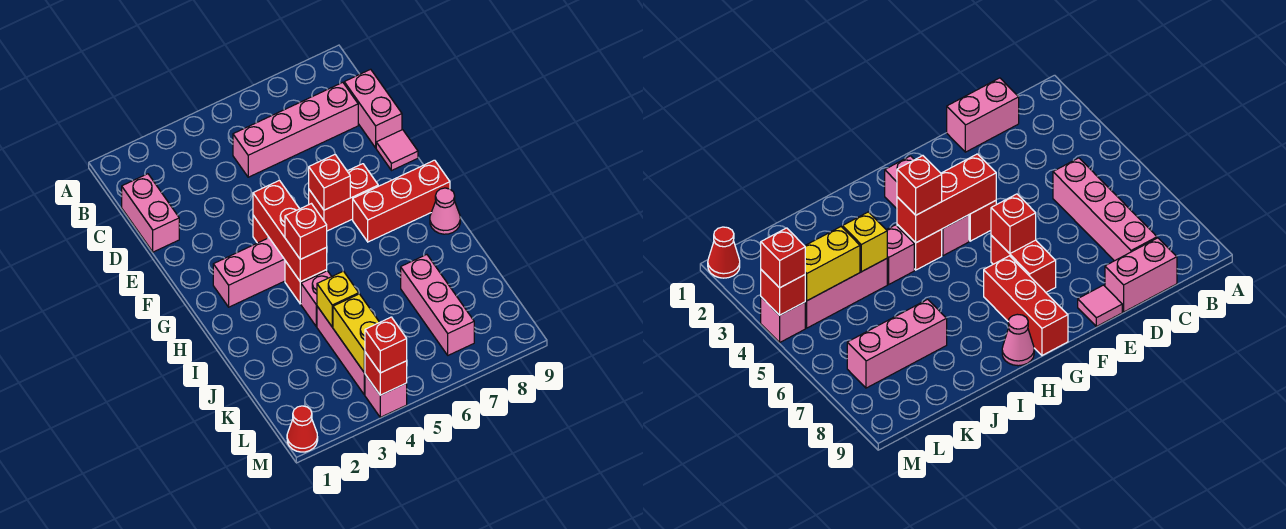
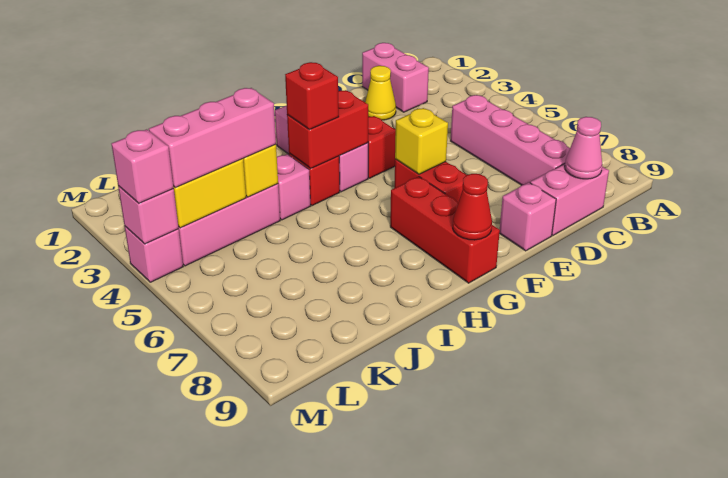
pink 1x2 brick [122,174,179,252] -> pink 1x2 brick turned to [362,43,429,112]
none -> yellow 1x1 cone [365,66,396,120]
pink 1x1 tile [376,130,418,171] -> pink 1x1 brick [499,183,556,251]
red 1x3 brick [253,180,327,282] -> red 1x2 brick [287,90,368,169]
red 1x1 brick [309,155,350,210] -> yellow 1x1 brick [395,108,448,174]
pink 1x1 cone [430,188,460,234] -> pink 1x1 cone moved to [565,117,602,179]
pink 1x3 brick [401,255,474,355] -> pink 1x3 brick moved to [149,88,276,187]
red 1x1 cone [287,406,318,452] -> red 1x1 cone moved to [453,174,492,240]
red 1x1 brick [365,352,407,395] -> pink 1x1 brick [118,186,179,244]
red 1x1 brick [365,317,407,373] -> pink 1x1 brick [112,129,174,203]

